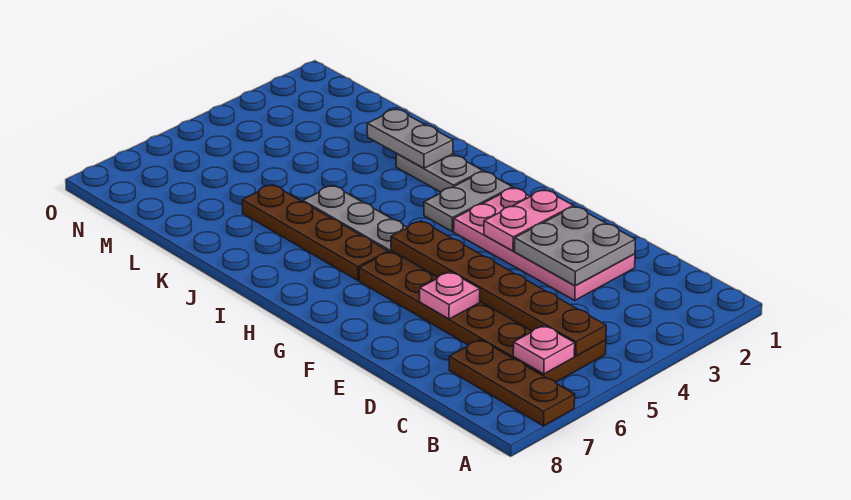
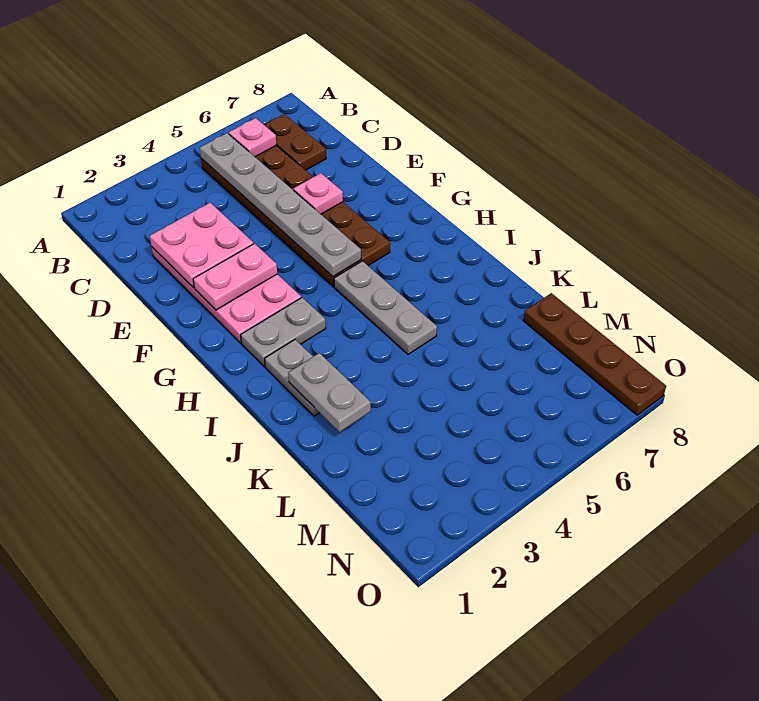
brown 1x3 plate [449,340,575,426] -> brown 1x2 plate [265,114,326,170]
brown 1x6 plate [391,221,606,356] -> grey 1x6 plate [200,133,361,276]
grey 2x2 plate [515,206,635,286] -> pink 2x2 plate [150,203,254,288]
brown 1x4 plate [242,185,388,281] -> brown 1x4 plate moved to [523,293,666,415]

